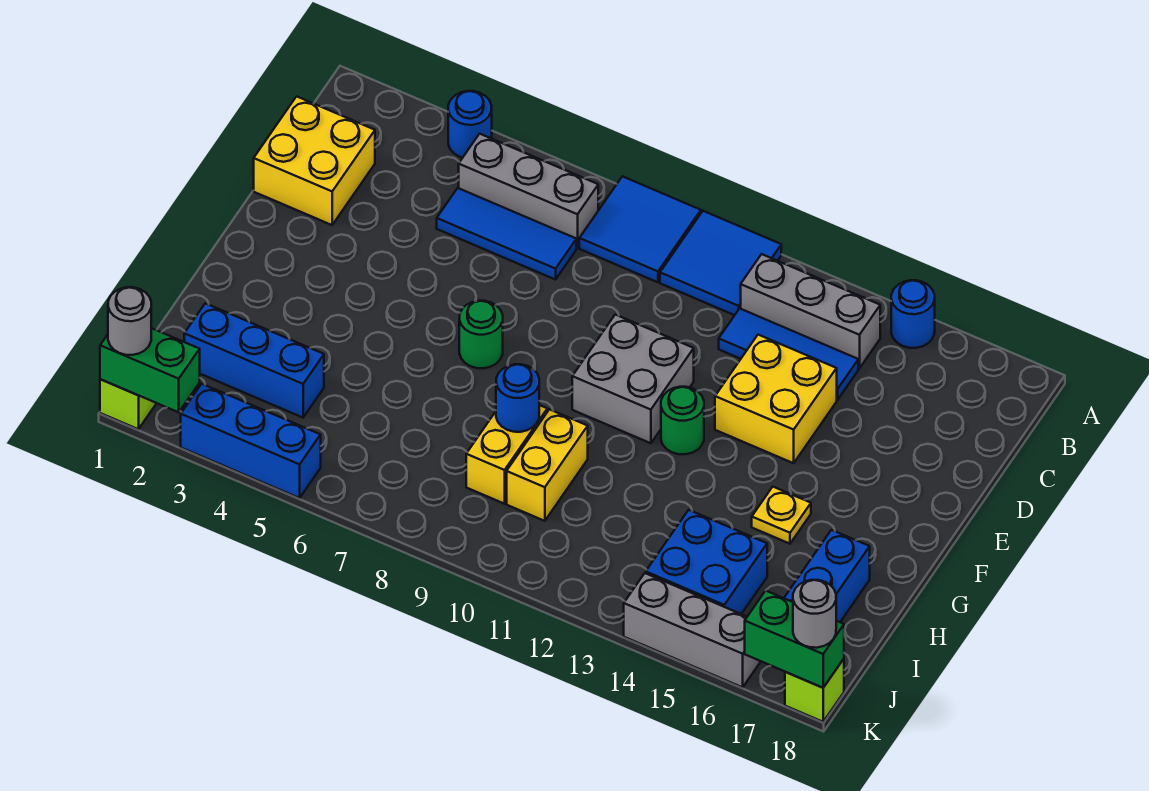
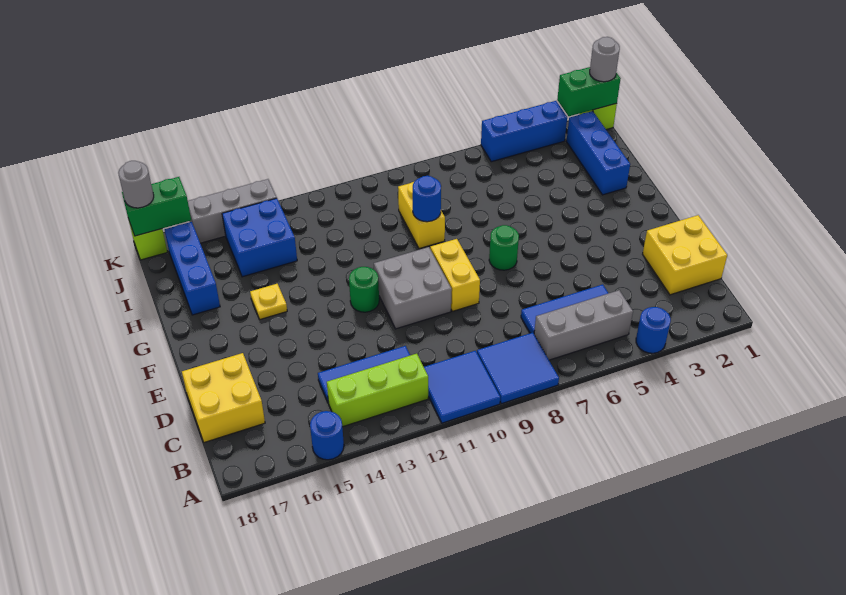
grey 1x3 brick [741,254,880,369] -> lime 1x3 brick [327,354,428,427]
yellow 2x2 brick [715,335,837,463] -> yellow 2x2 brick moved to [182,353,265,442]
yellow 1x2 brick [507,409,588,521] -> yellow 1x2 brick moved to [430,239,480,311]
blue 1x3 brick [184,303,324,418] -> blue 1x3 brick turned to [567,111,630,195]

